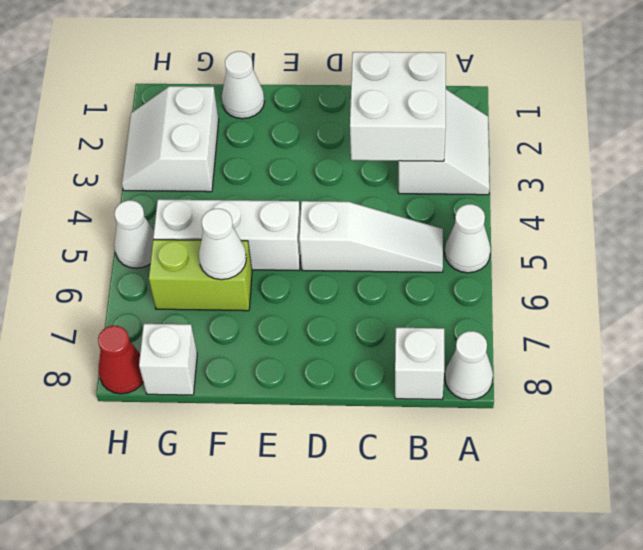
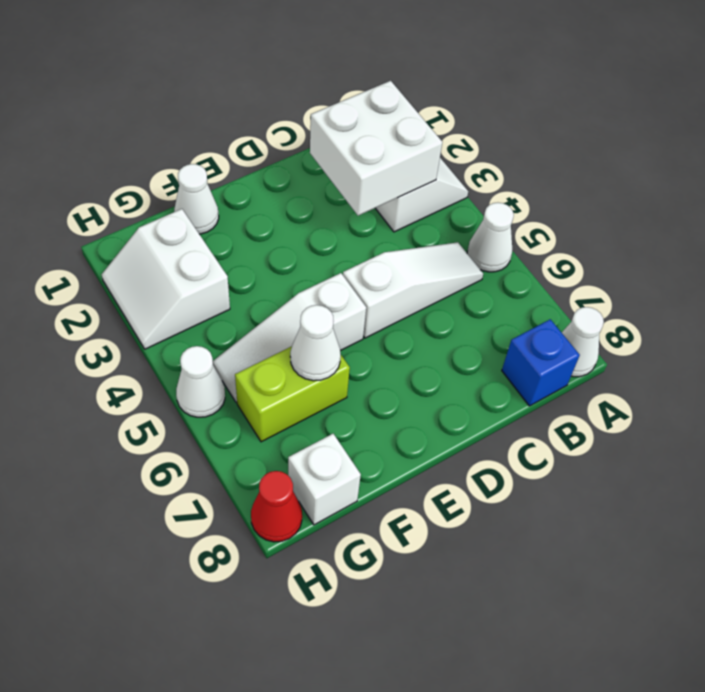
white 1x1 brick [395,328,444,399] -> blue 1x1 brick [502,319,580,406]
white 1x3 brick [153,199,301,270] -> white 1x3 slope [213,273,366,403]

